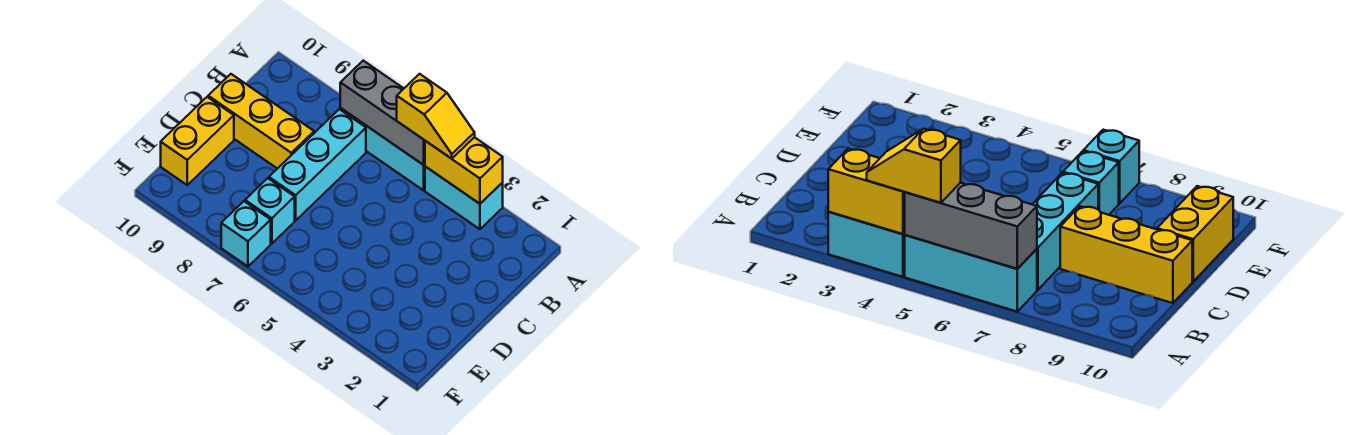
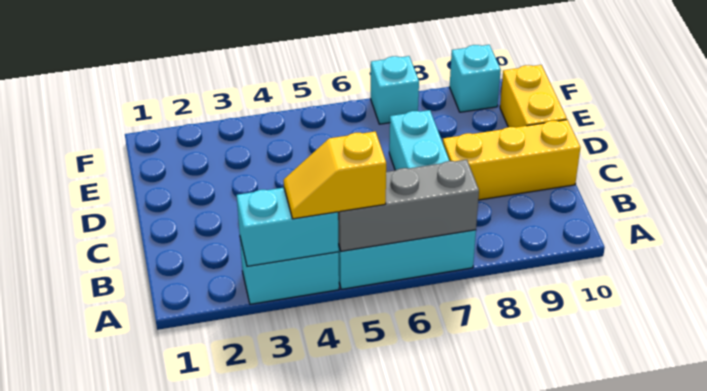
yellow 1x2 brick [425,137,503,204] -> cyan 1x2 brick [237,188,339,266]
cyan 1x1 brick [245,178,295,243] -> cyan 1x1 brick moved to [450,45,501,112]

